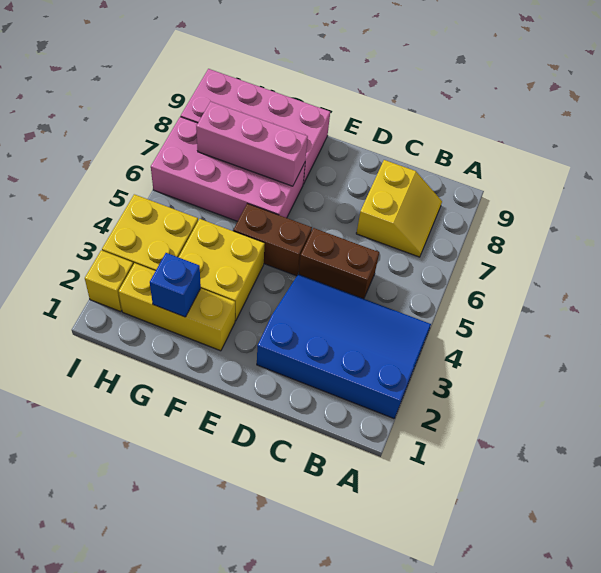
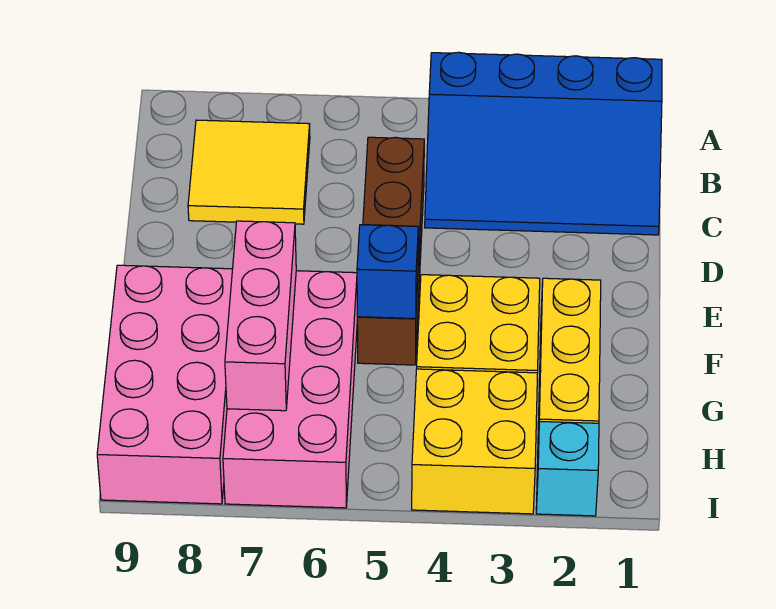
blue 3x4 slope [257,274,431,419] -> blue 3x4 slope turned to [425,52,662,235]
yellow 2x2 slope [356,160,442,257] -> yellow 2x2 tile [188,120,310,224]
blue 1x1 brick [150,253,201,317] -> blue 1x1 brick moved to [357,225,418,319]
yellow 1x1 brick [85,250,133,312] -> cyan 1x1 brick [536,421,599,516]

